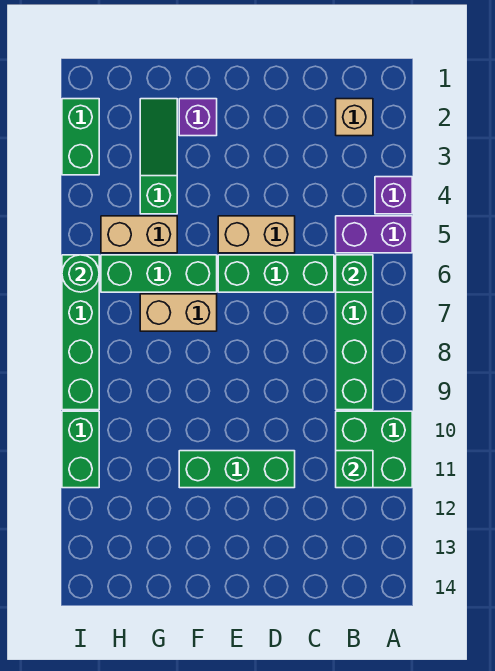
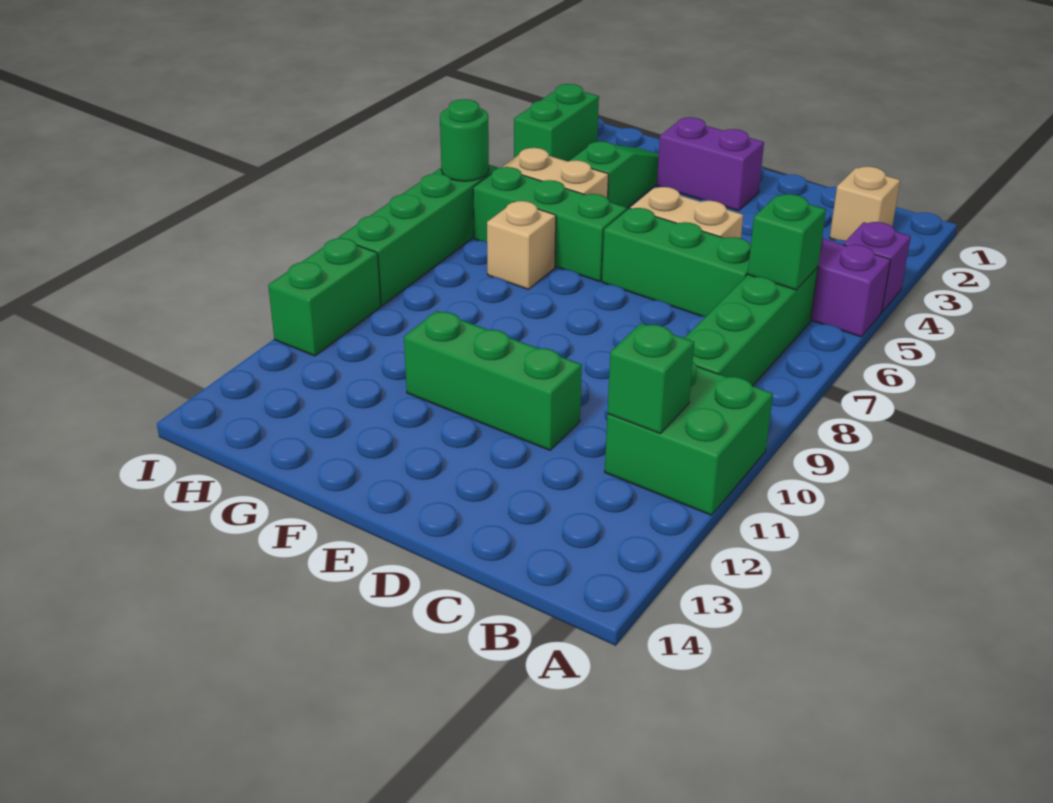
purple 1x1 brick [179,99,217,136] -> purple 1x2 brick [657,117,764,211]
tan 1x2 brick [140,294,217,331] -> tan 1x1 brick [487,201,556,289]

